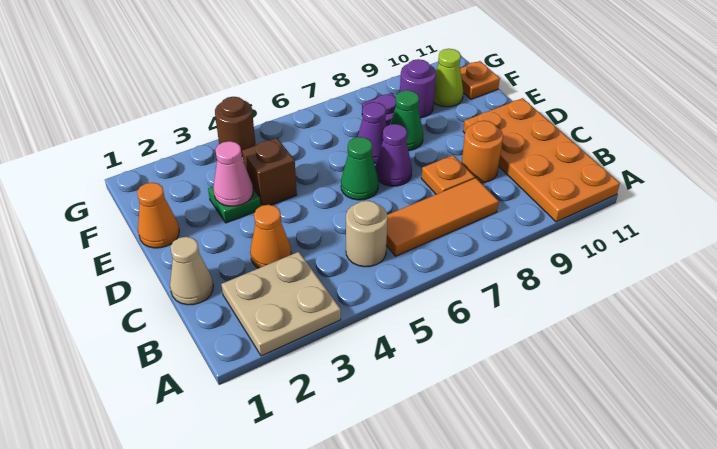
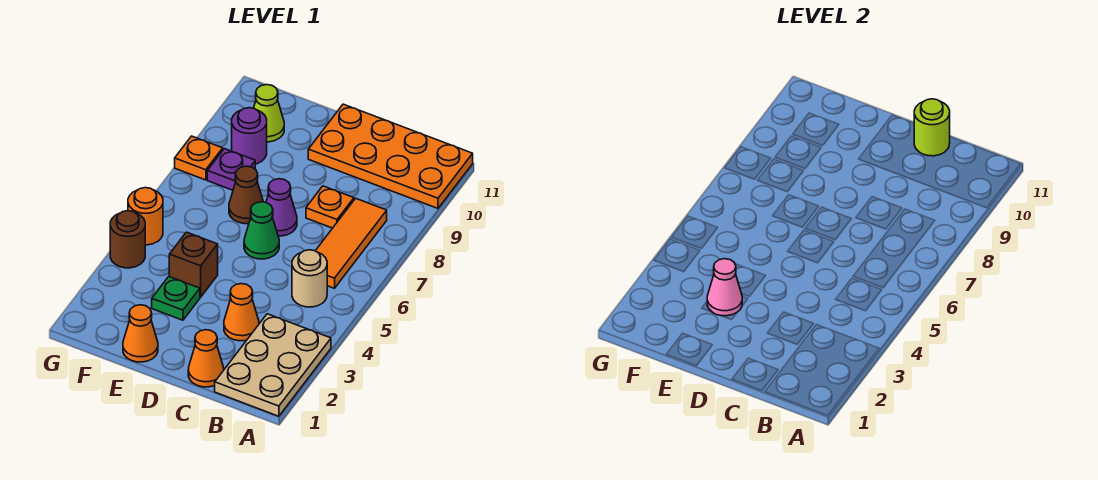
tan 2x2 plate [221,252,341,356] -> tan 2x3 plate [215,314,331,416]
tan 1x1 cone [170,237,213,305] -> orange 1x1 cone [188,330,224,387]
orange 1x1 round brick [462,121,503,183] -> orange 1x1 round brick moved to [128,188,163,245]
none -> lime 1x1 round brick [914,99,950,156]
purple 1x1 cone [358,102,387,163] -> brown 1x1 cone [229,166,263,224]
green 1x1 cone [390,90,423,151] -> none
orange 1x1 plate [460,61,500,99] -> orange 1x1 plate moved to [175,136,223,180]

